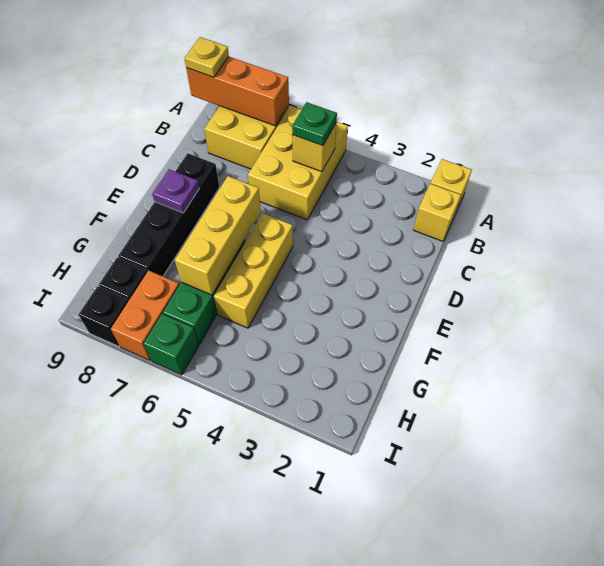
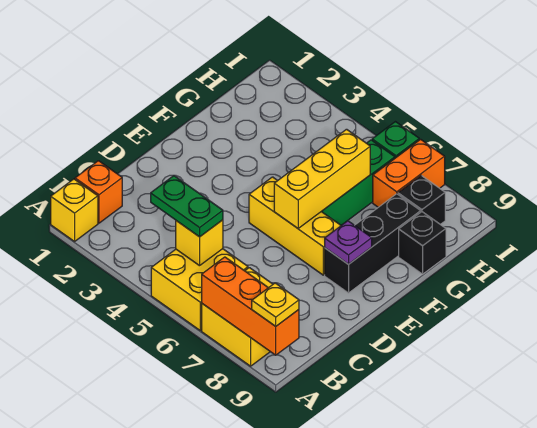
yellow 2x3 brick [248,106,348,220] -> yellow 2x2 brick [151,249,248,330]
yellow 1x1 brick [414,184,461,241] -> orange 1x1 brick [75,161,122,223]
green 1x1 plate [292,102,337,146] -> green 1x2 plate [151,176,223,237]
black 1x4 brick [118,153,219,276] -> black 1x3 brick [325,194,421,293]
yellow 1x3 brick [214,213,293,328] -> yellow 1x3 brick turned to [249,177,341,275]
black 1x1 brick [78,286,129,346] -> black 1x1 brick moved to [399,212,446,274]

